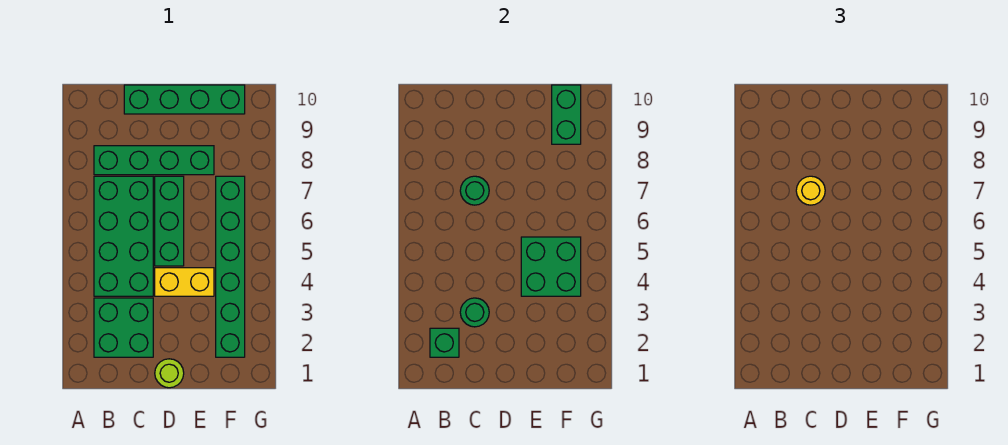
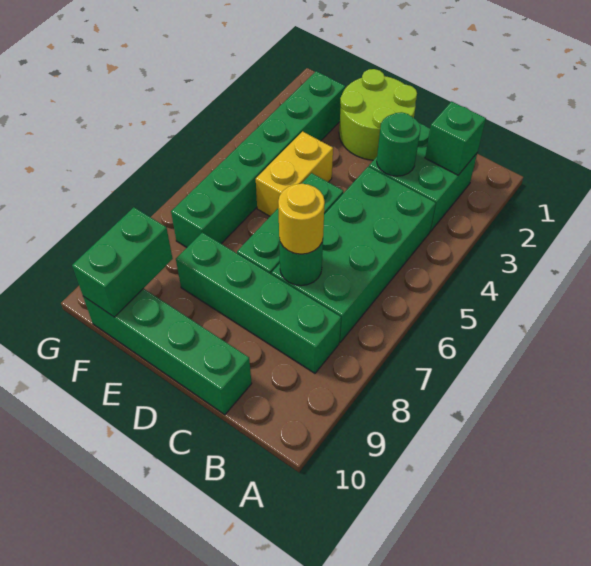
lime 1x1 round brick [155,359,184,388] -> lime 2x2 round brick [339,69,417,160]
yellow 1x2 brick [155,268,214,296] -> yellow 1x2 brick turned to [256,131,333,216]
green 2x2 brick [521,237,581,296] -> none

